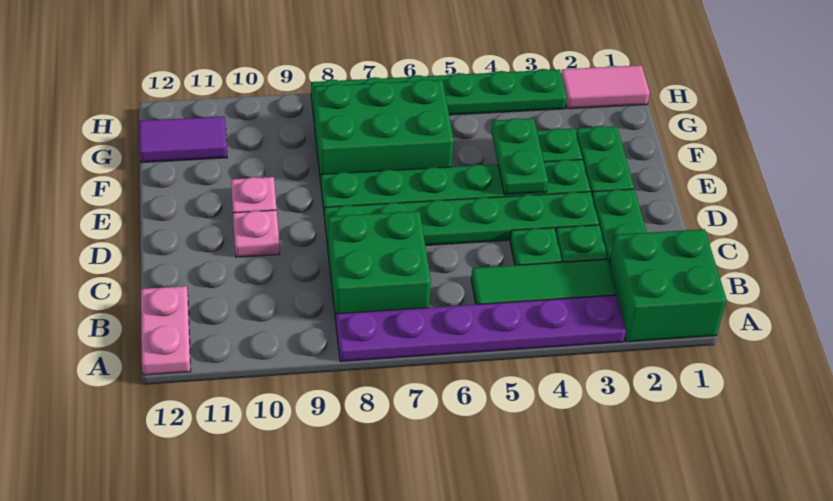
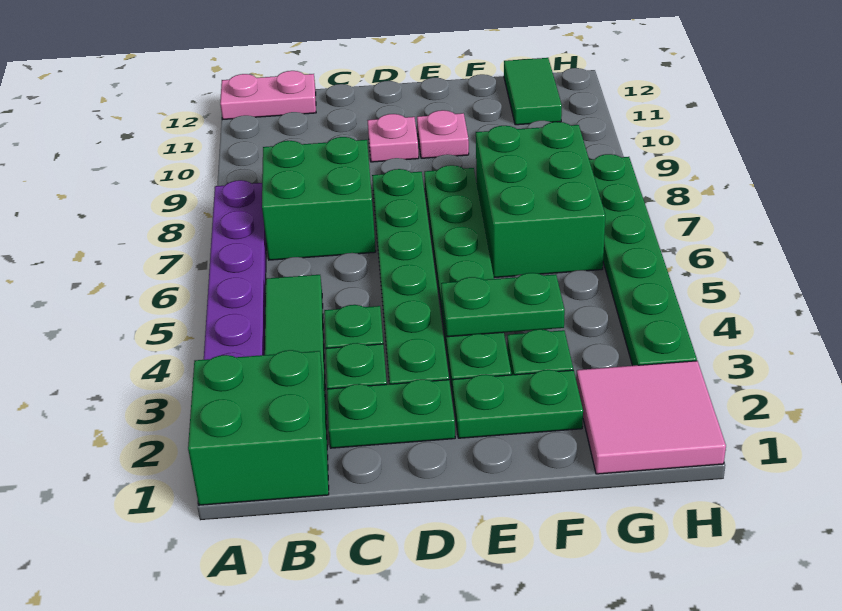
purple 1x2 tile [139,116,228,163] -> green 1x2 tile [504,58,562,125]
pink 1x2 tile [561,65,650,109] -> pink 2x2 tile [576,361,726,474]

